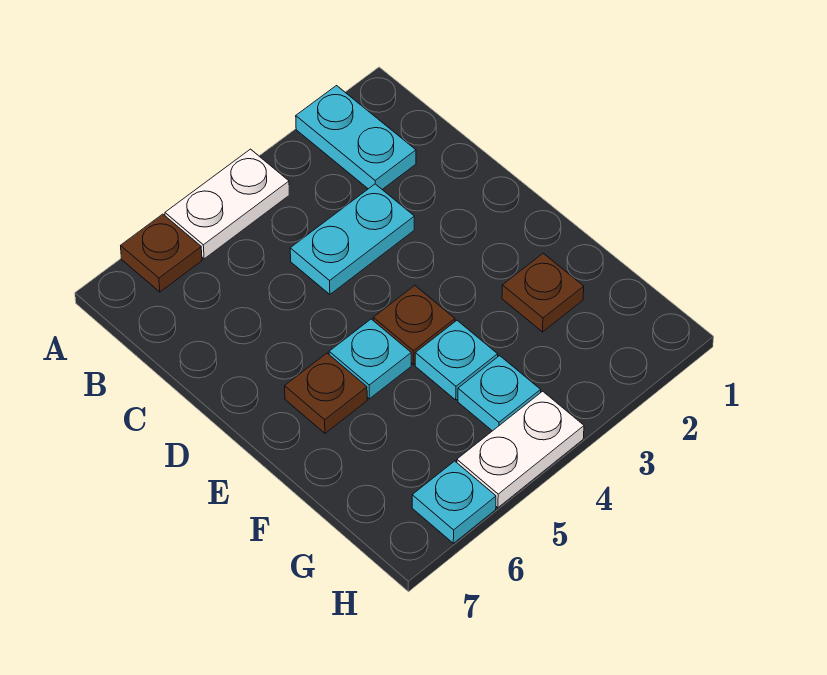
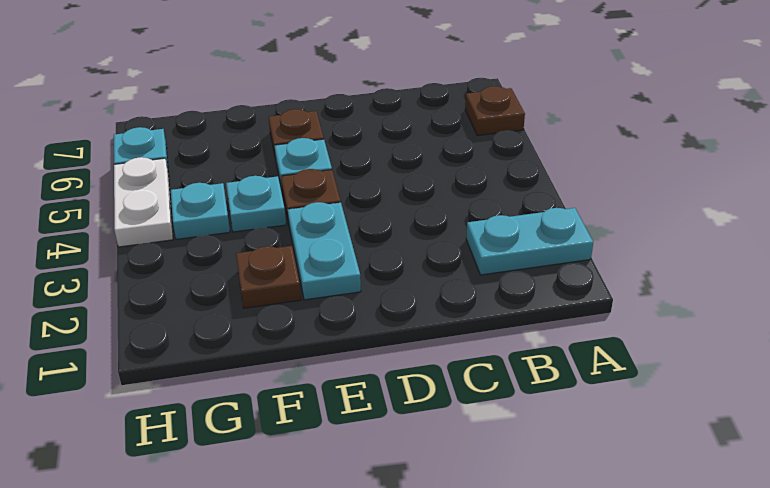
white 1x2 plate [165,149,289,259] -> none
cyan 1x2 plate [290,184,414,294] -> cyan 1x2 plate moved to [288,202,361,300]

